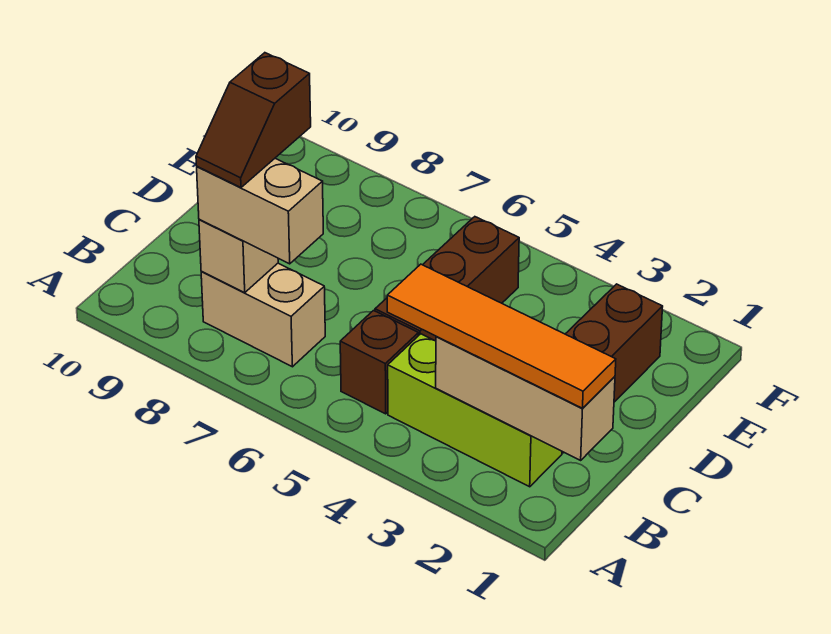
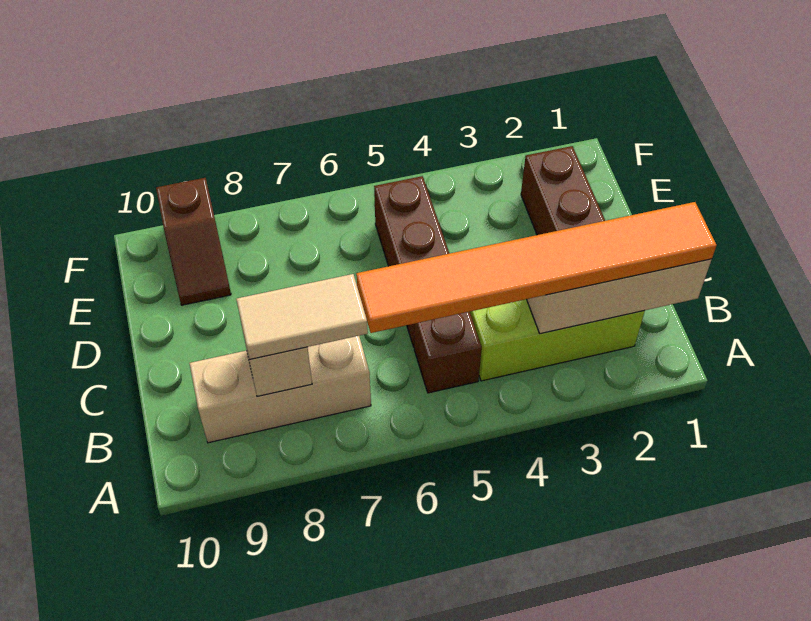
orange 1x4 tile [387,264,616,408] -> orange 1x6 tile [356,202,716,333]
tan 1x2 brick [201,263,325,367] -> tan 1x3 brick [189,336,371,443]
tan 1x2 brick [197,159,323,264] -> tan 1x2 tile [236,274,368,359]
brown 1x2 slope [196,53,311,188] -> brown 1x2 slope moved to [156,178,231,305]

